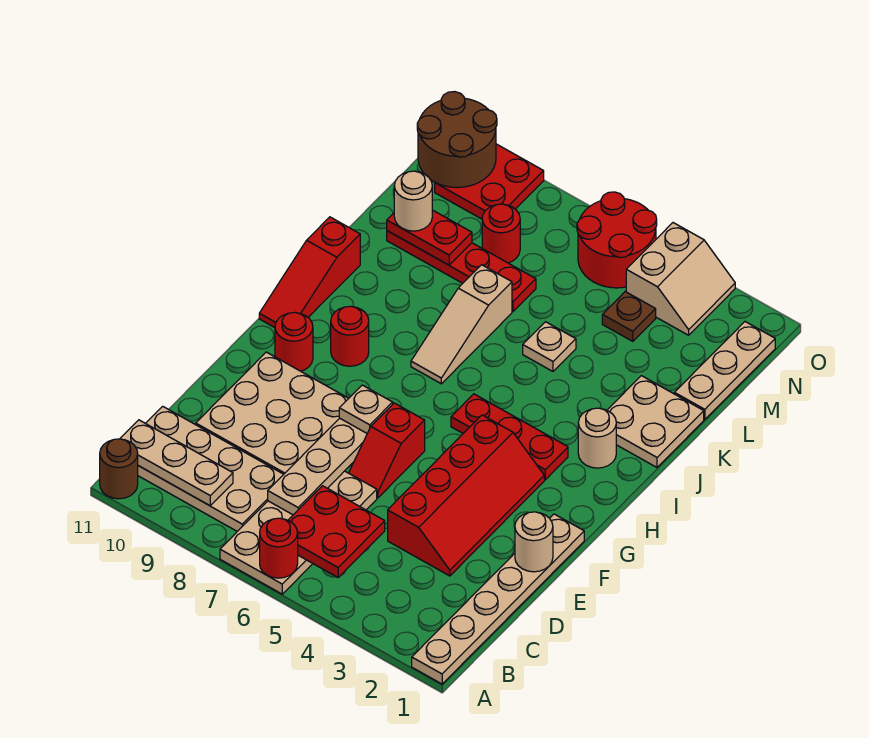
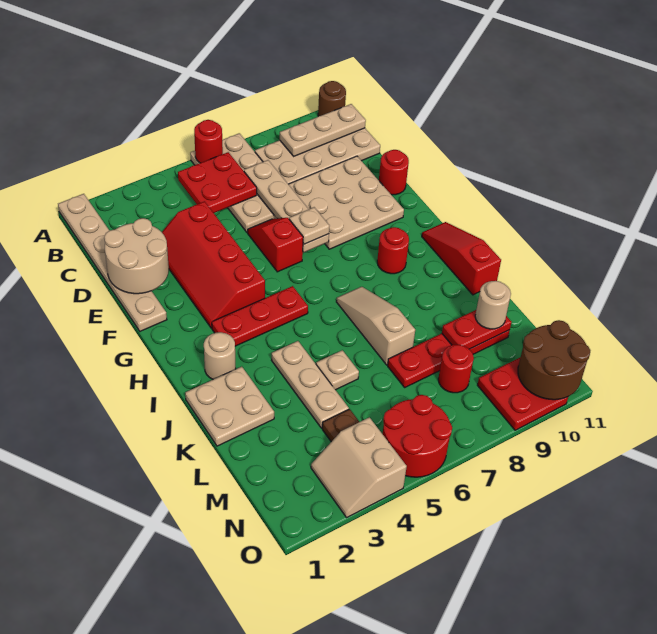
tan 1x1 round brick [515,512,553,572] -> tan 2x2 round brick [104,218,169,294]
red 1x1 round brick [275,312,313,371] -> red 1x1 round brick moved to [379,150,409,195]
tan 1x3 plate [674,322,775,419] -> tan 1x3 plate moved to [272,341,349,428]

